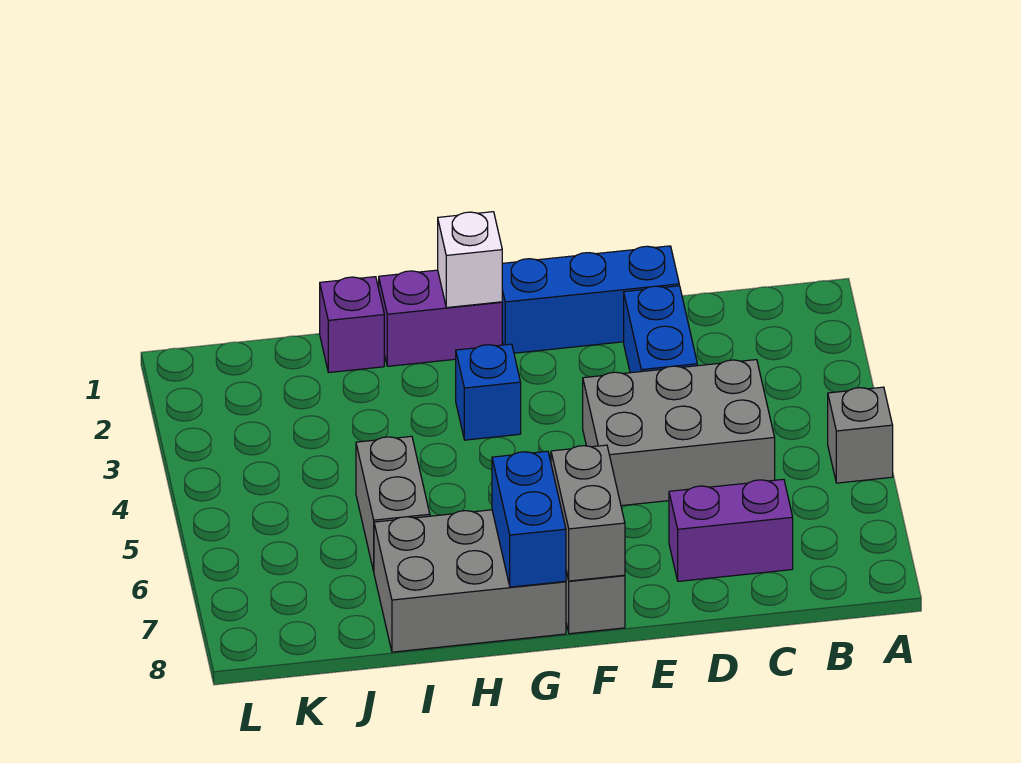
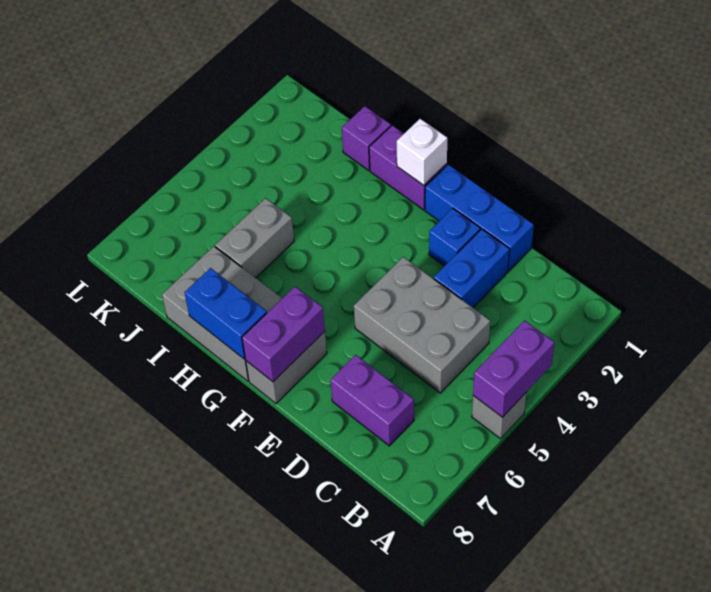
none -> purple 1x2 brick [473,320,555,417]
grey 1x2 brick [551,445,625,581] -> purple 1x2 brick [242,287,325,382]
blue 1x1 brick [456,344,521,440] -> blue 1x1 brick moved to [429,208,480,266]
blue 1x2 brick [492,451,566,587] -> blue 1x2 brick turned to [185,268,267,359]

